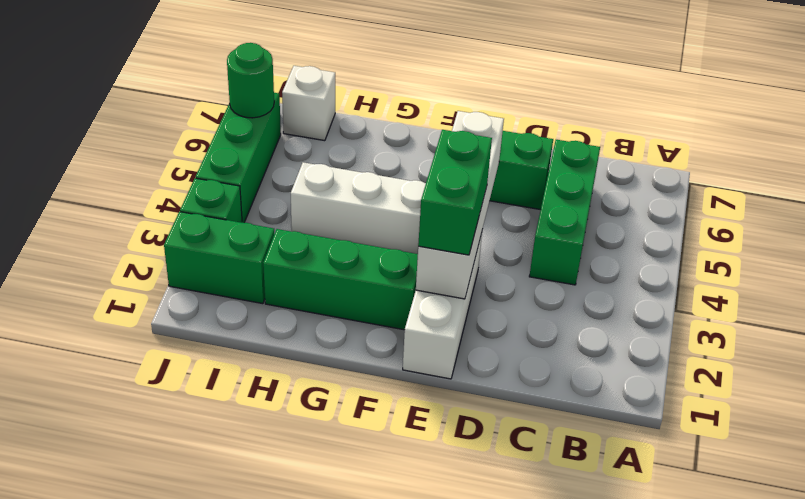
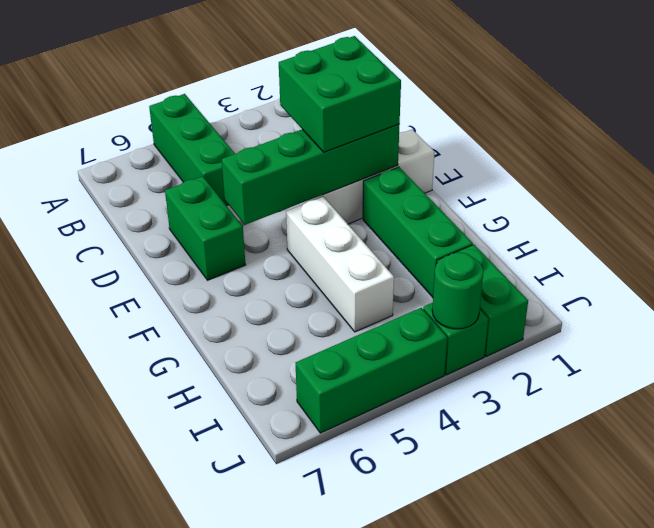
green 1x3 brick [529,140,600,285] -> green 1x3 brick turned to [149,94,235,206]
white 1x4 brick [416,111,504,299] -> green 1x4 brick [222,124,400,225]
green 1x2 brick [418,130,492,255] -> green 2x2 brick [279,36,401,152]
white 1x1 brick [282,66,335,141] -> none
green 1x1 round brick [227,43,274,118] -> green 1x1 round brick moved to [432,252,483,329]

